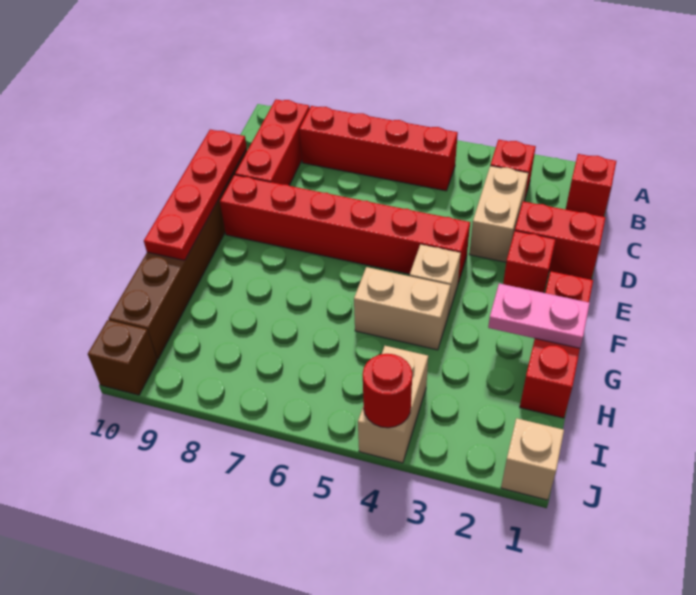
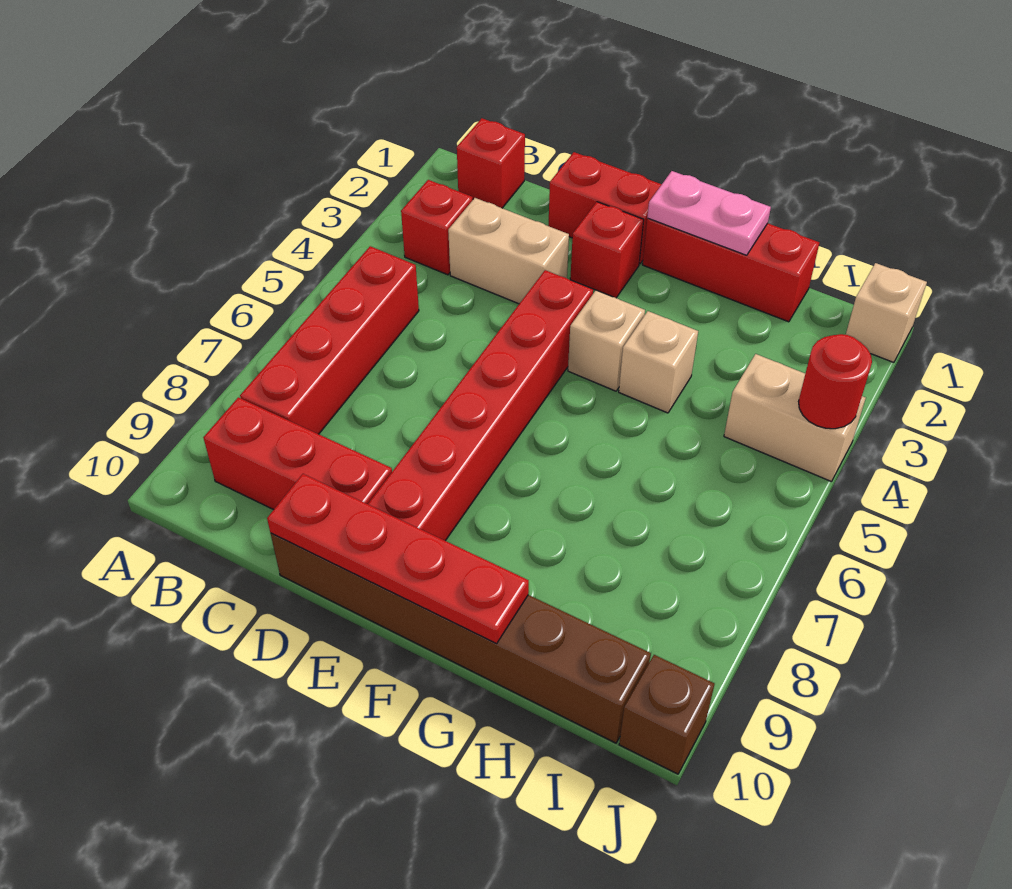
red 1x2 brick [515,201,605,280] -> red 1x2 brick turned to [548,152,662,264]
pink 1x2 plate [488,284,590,348] -> pink 1x2 plate turned to [647,171,771,255]
tan 1x2 brick [354,267,450,350] -> tan 1x1 brick [619,311,698,413]

